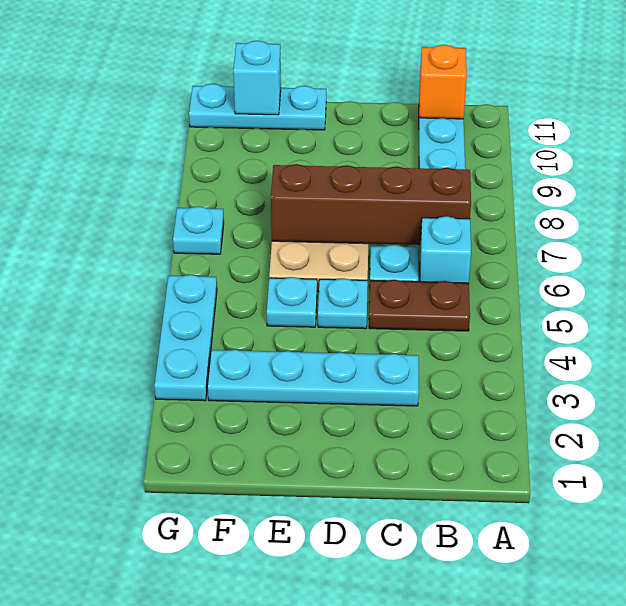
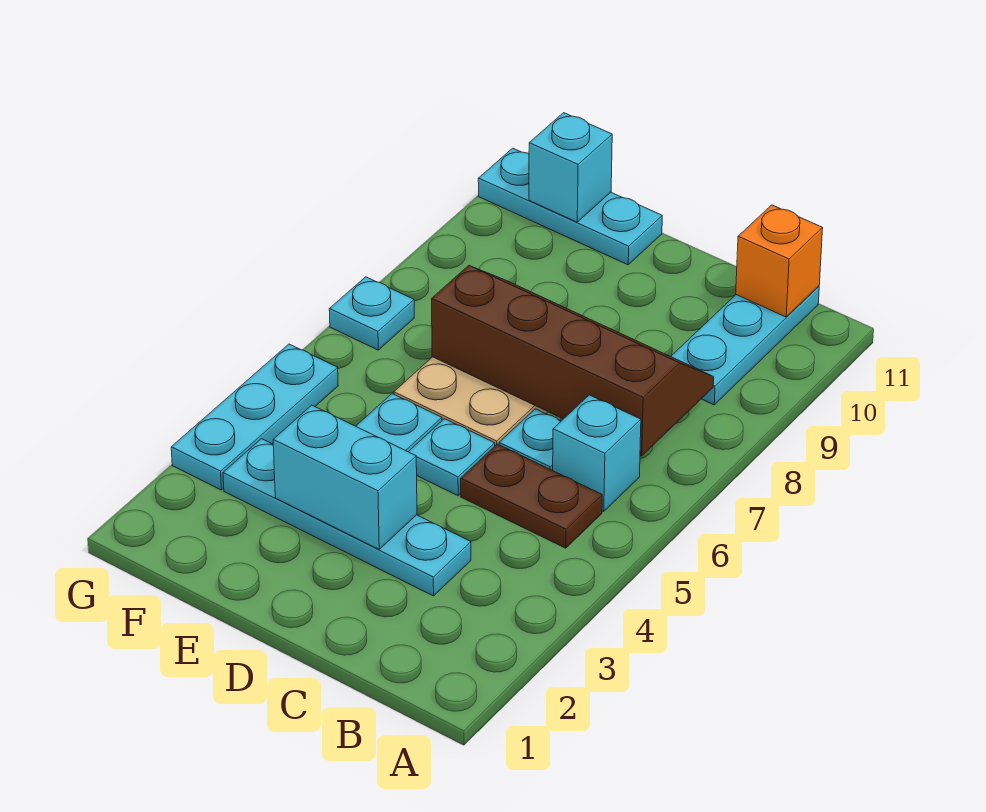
none -> cyan 1x2 brick [273,405,417,549]

